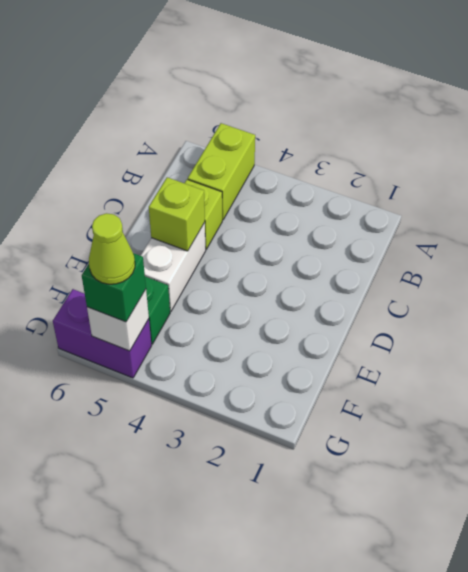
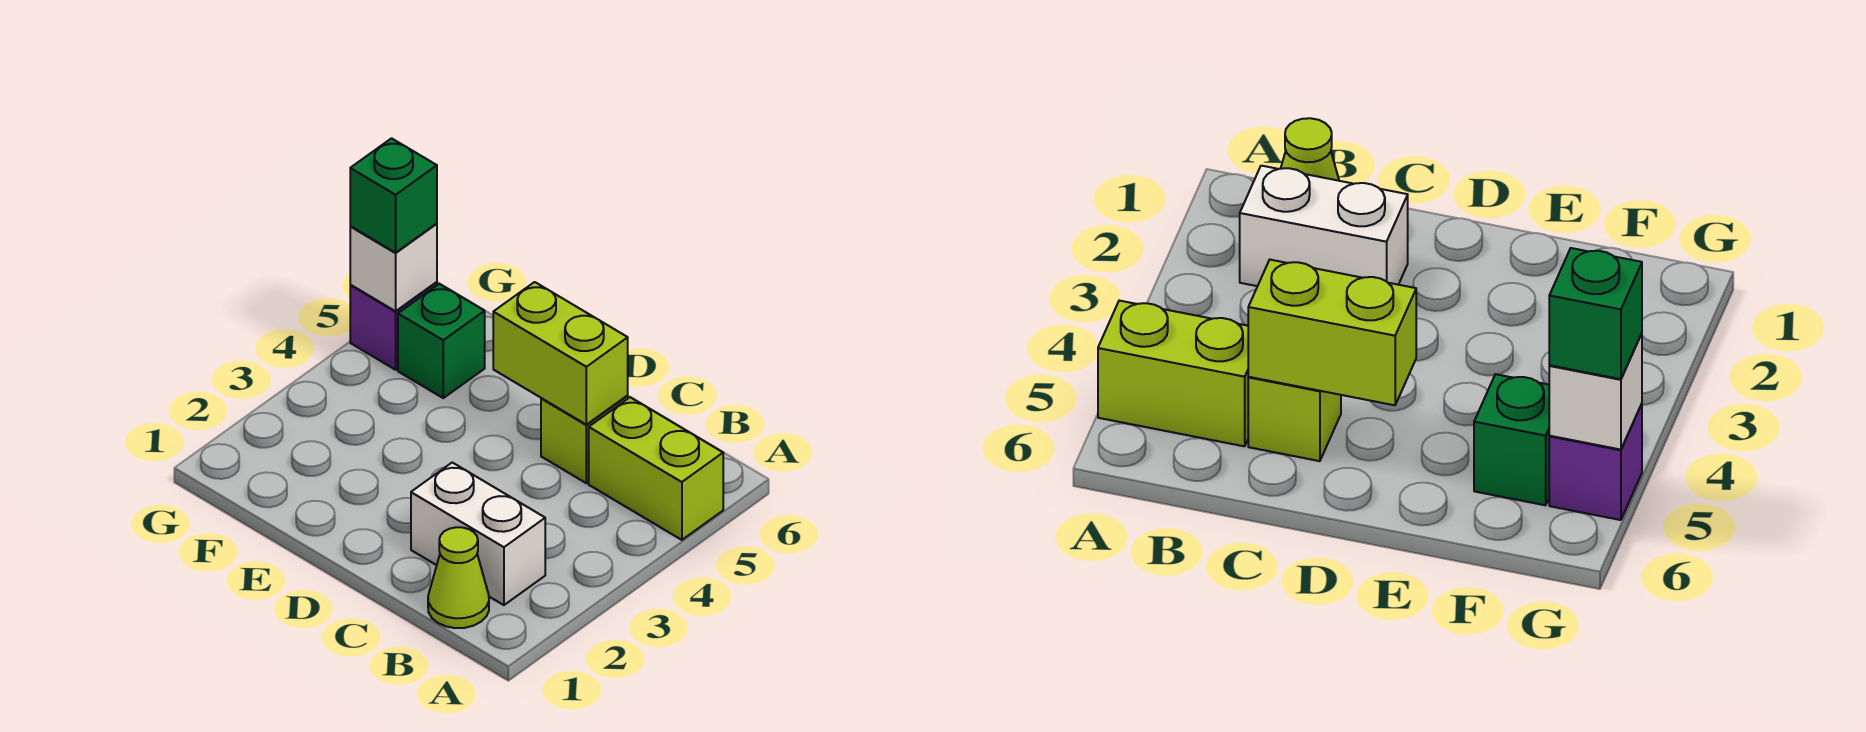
white 1x2 brick [141,222,206,311] -> white 1x2 brick moved to [411,463,545,605]
lime 1x1 brick [149,177,205,251] -> lime 1x2 brick [493,282,628,425]
purple 1x2 brick [53,289,152,378] -> purple 1x1 brick [350,282,437,370]
lime 1x1 cone [89,213,135,284] -> lime 1x1 cone moved to [428,527,489,628]

